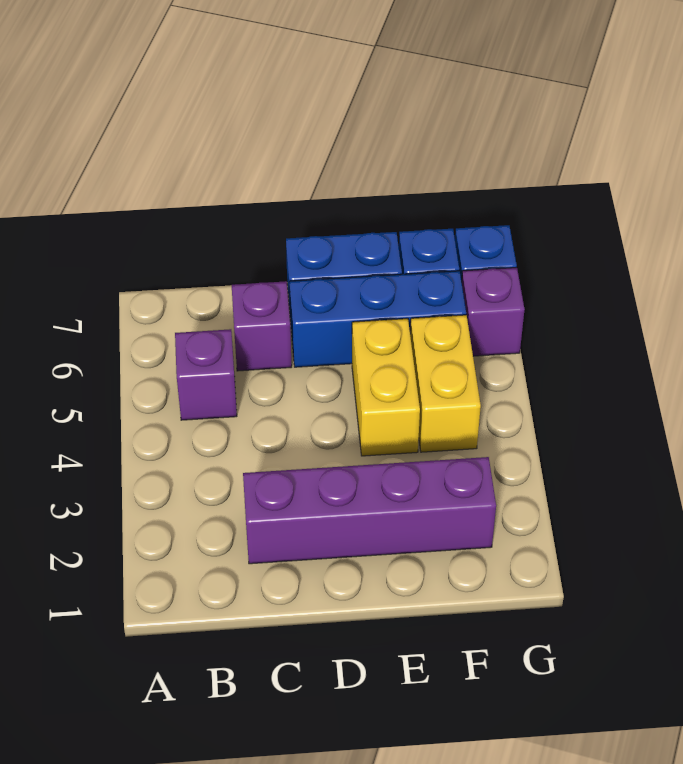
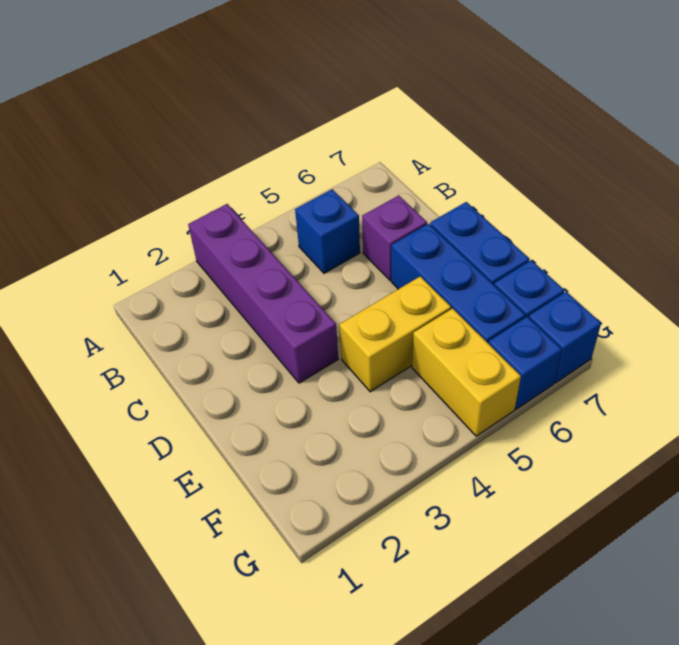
purple 1x1 brick [175,329,237,420] -> blue 1x1 brick [295,189,360,273]
purple 1x4 brick [243,457,496,564] -> purple 1x4 brick moved to [188,204,338,383]
yellow 1x2 brick [410,315,481,452] -> yellow 1x2 brick turned to [412,308,521,436]
purple 1x1 brick [462,268,525,356] -> blue 1x1 brick [488,317,562,409]

